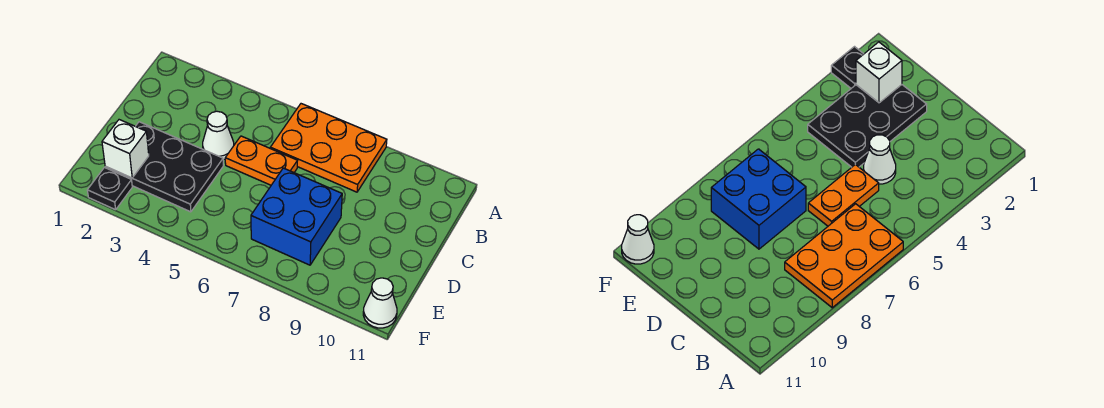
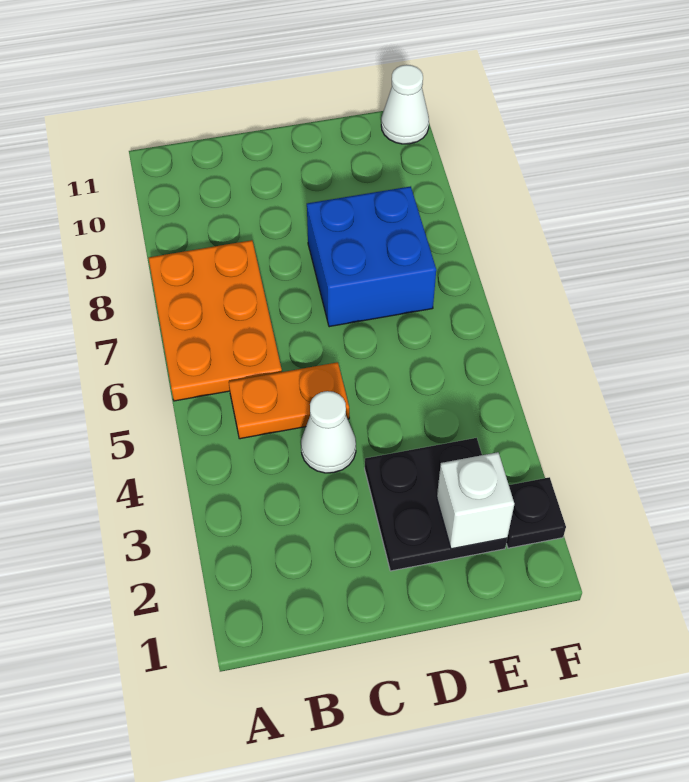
orange 1x2 plate [225,136,297,185] -> orange 1x2 plate turned to [229,362,349,439]
black 2x3 plate [105,122,223,212] -> black 2x2 plate [365,438,507,571]

